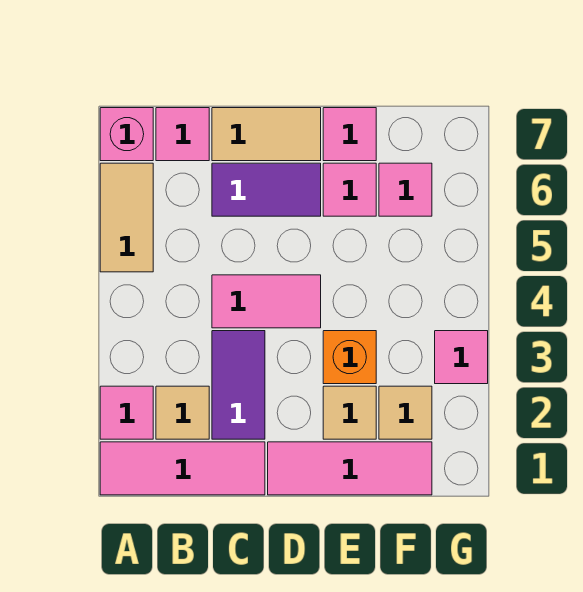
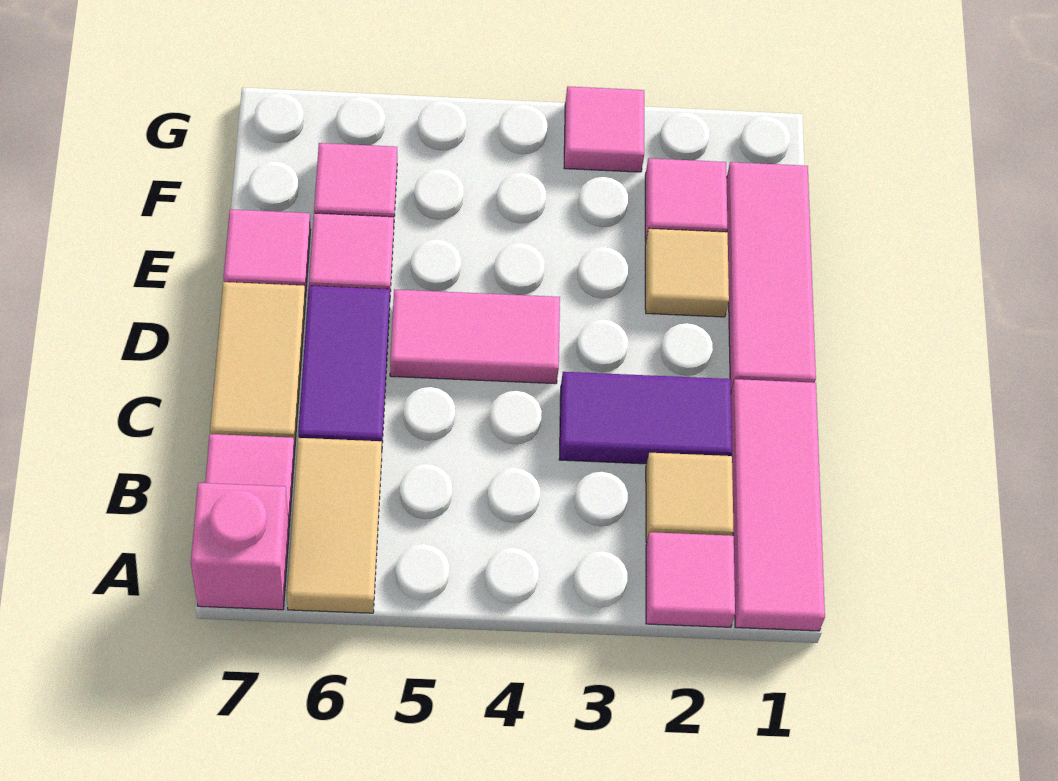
tan 1x2 tile [100,163,153,272] -> tan 1x2 tile turned to [287,438,382,613]
pink 1x2 tile [212,275,321,328] -> pink 1x2 tile turned to [390,289,560,384]
orange 1x1 brick [323,331,376,384] -> none
tan 1x1 tile [379,386,432,439] -> pink 1x1 tile [645,158,727,242]

